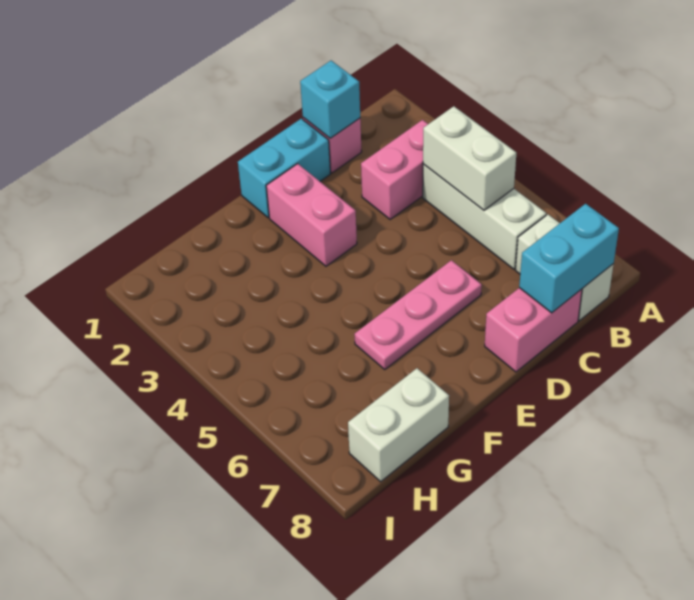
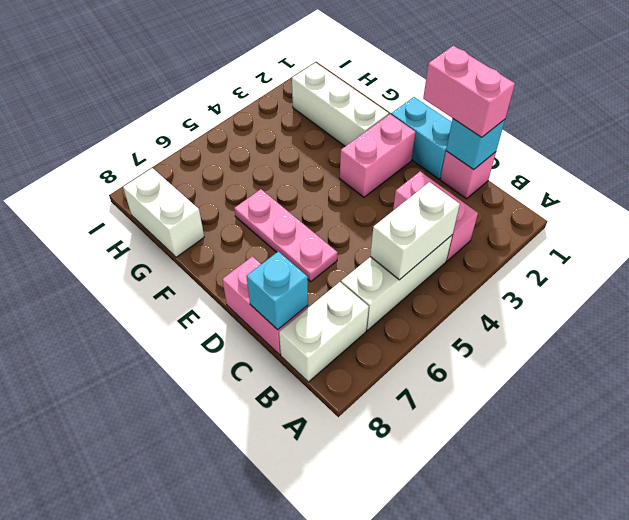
cyan 1x2 brick [519,204,619,313] -> cyan 1x1 brick [246,251,308,330]
none -> pink 1x2 brick [423,46,515,137]
none -> white 1x3 brick [292,63,389,146]

